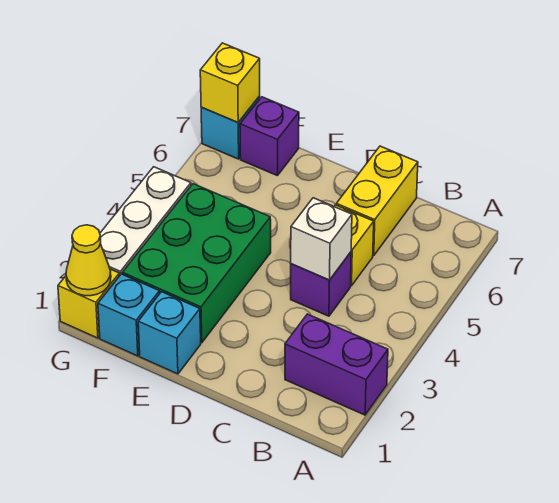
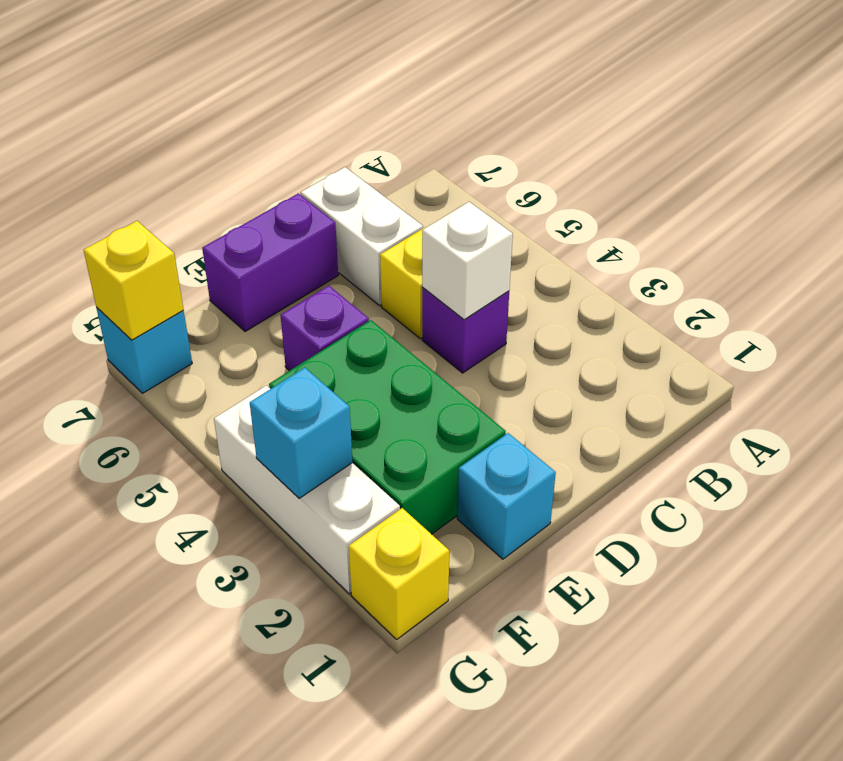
purple 1x2 brick [285,314,388,415] -> purple 1x2 brick moved to [202,193,338,332]
yellow 1x2 brick [336,146,418,256] -> white 1x2 brick [301,167,423,306]
cyan 1x1 brick [98,274,160,356] -> cyan 1x1 brick moved to [250,368,353,498]
purple 1x1 brick [240,97,299,176] -> purple 1x1 brick moved to [281,286,369,371]
yellow 1x1 cone [66,225,111,296] -> none

